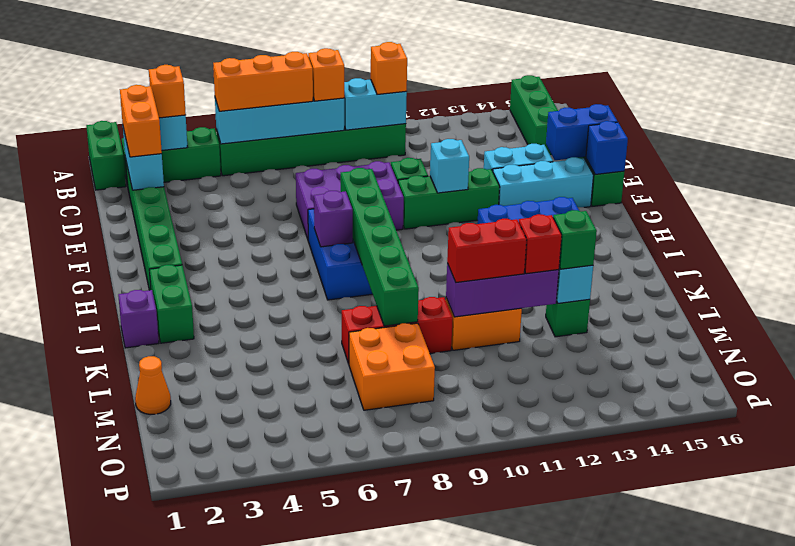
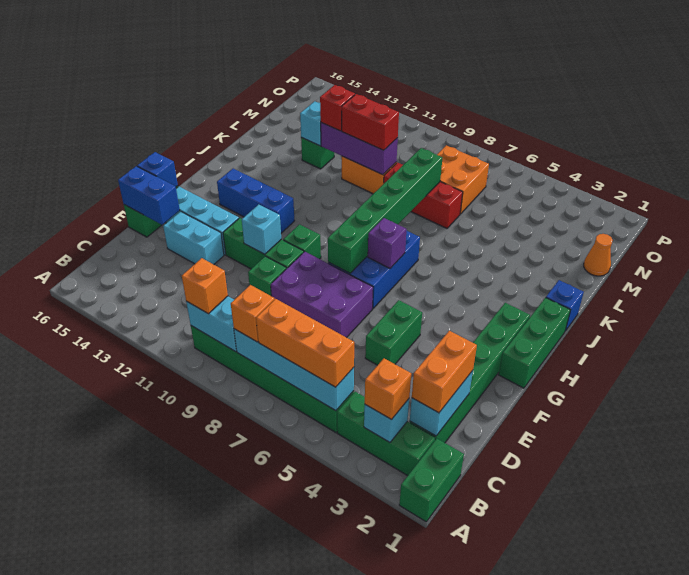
green 1x3 brick [510,75,558,155] -> green 1x3 brick moved to [499,298,570,388]
green 1x2 brick [149,265,194,343] -> green 1x2 brick moved to [365,300,422,365]
purple 1x1 brick [118,290,159,348] -> blue 1x1 brick [546,280,584,331]
green 1x1 brick [553,210,597,269] -> green 1x1 brick moved to [283,225,321,259]

